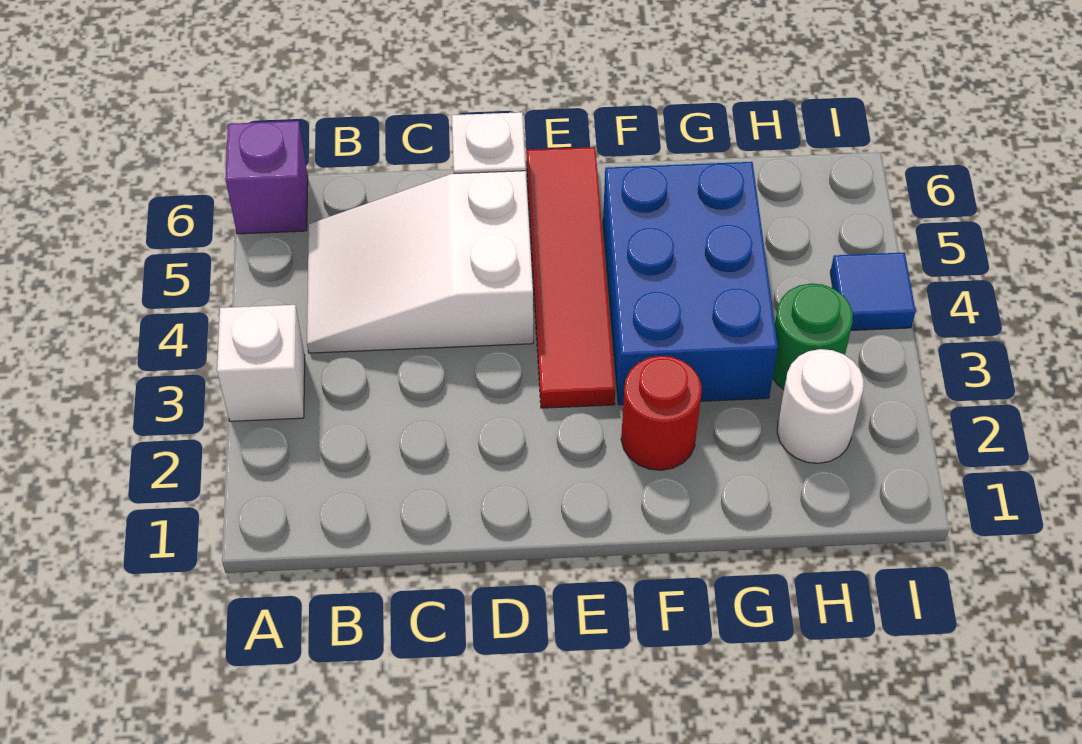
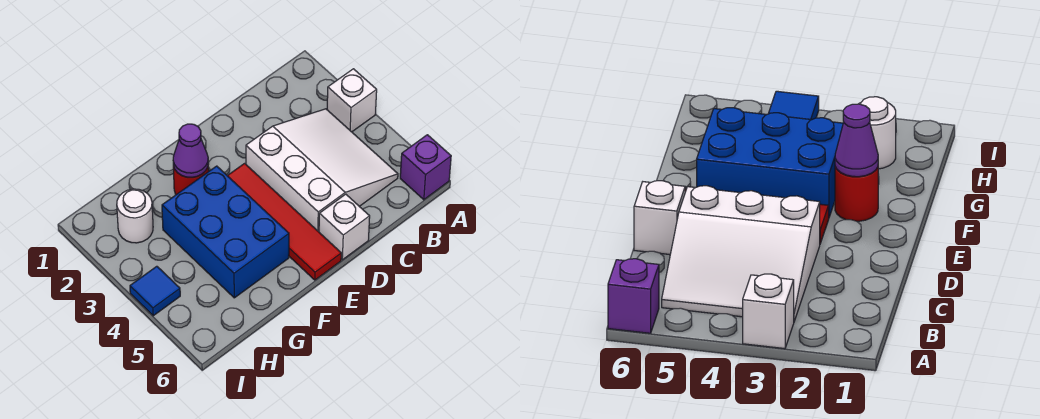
white 2x3 slope [307,171,533,353] -> white 3x3 slope [246,109,398,232]
none -> purple 1x1 cone [173,124,208,178]
green 1x1 round brick [773,284,853,389] -> none

